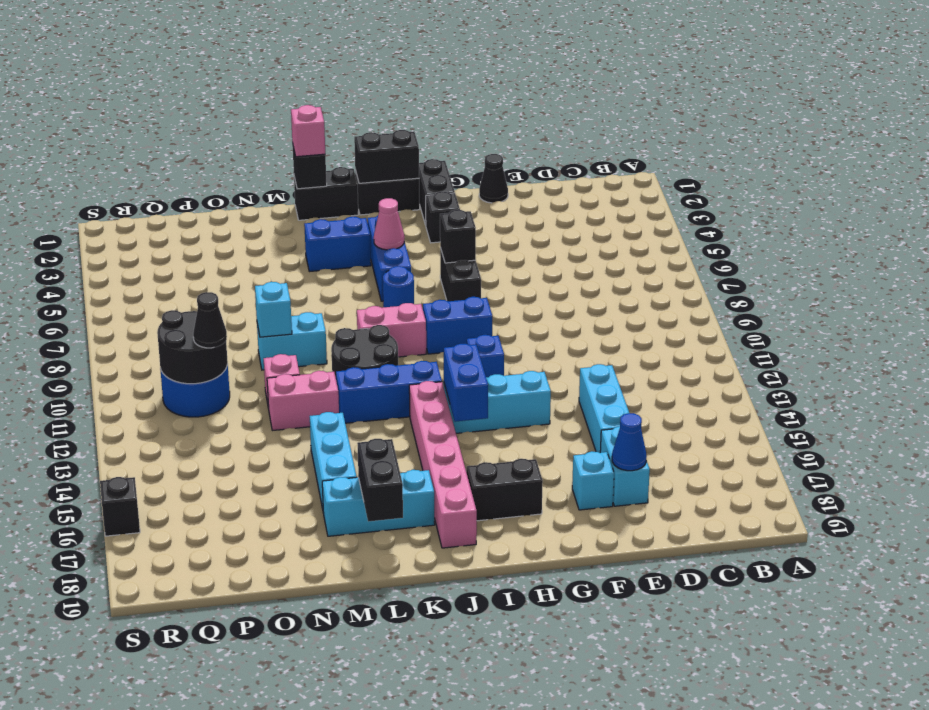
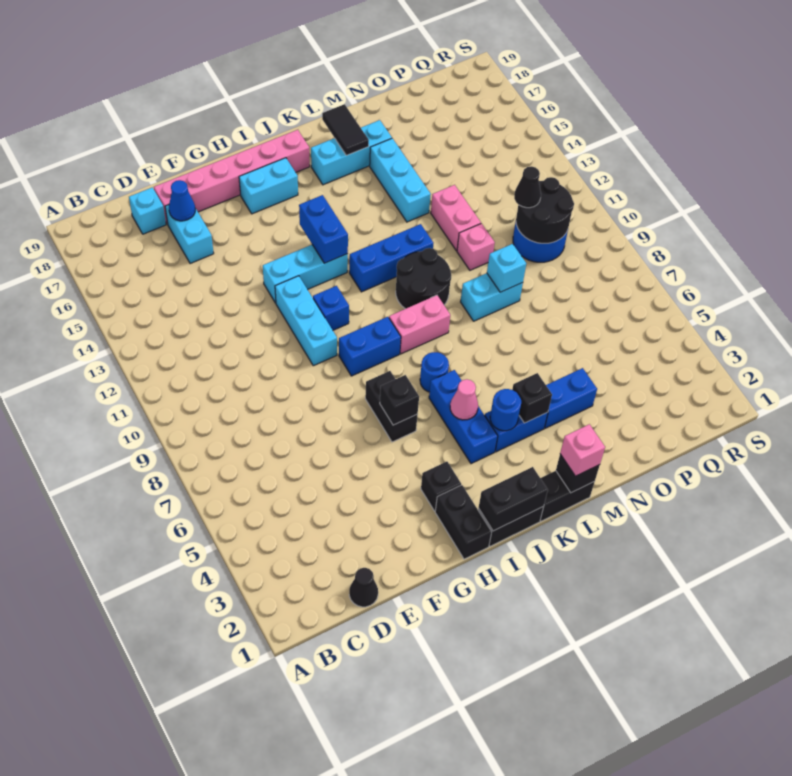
cyan 1x3 brick [579,364,629,453] -> cyan 1x3 brick moved to [275,276,337,366]
black 1x1 cone [479,154,508,203] -> black 1x1 cone moved to [349,568,378,607]
cyan 1x1 brick [572,451,614,510] -> cyan 1x1 brick moved to [129,187,166,234]
black 1x2 brick [466,459,543,521] -> cyan 1x2 brick [239,158,298,214]
pink 1x6 brick [409,381,477,548] -> pink 1x6 brick turned to [154,130,310,224]
none -> blue 1x1 round brick [490,389,521,431]
black 1x2 brick [357,439,403,522] -> black 1x2 tile [322,104,369,155]
none -> blue 1x2 brick [545,368,597,428]
pink 1x2 brick [267,371,339,431] -> pink 1x2 brick turned to [431,185,481,251]
black 1x1 brick [100,477,140,536] -> black 1x1 brick moved to [512,373,552,423]

